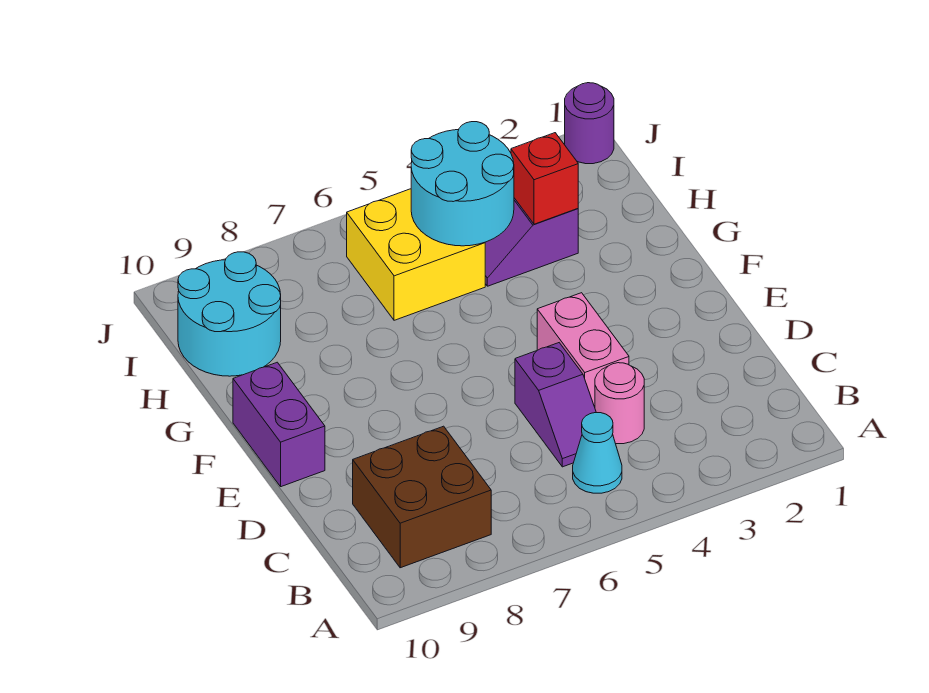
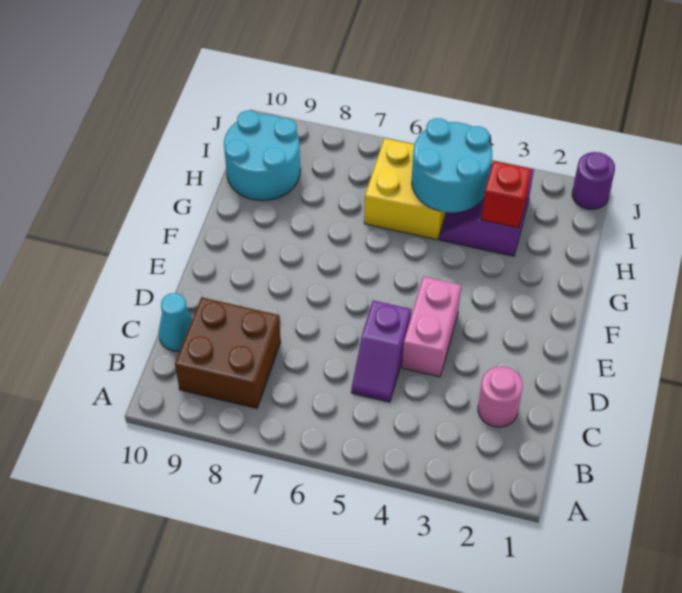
cyan 1x1 cone [573,413,622,493] -> cyan 1x1 cone moved to [158,293,193,352]
pink 1x1 round brick [595,363,644,444] -> pink 1x1 round brick moved to [478,367,523,427]
purple 1x2 brick [233,362,325,487] -> none

